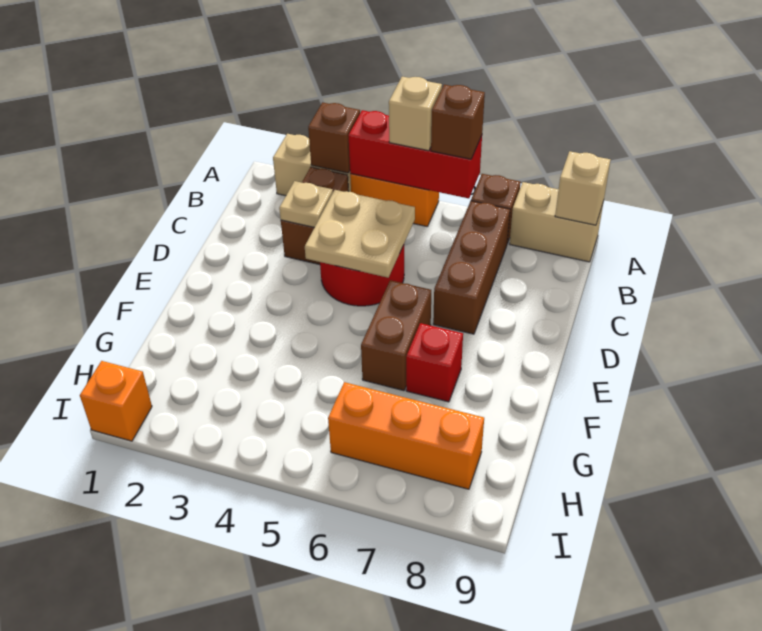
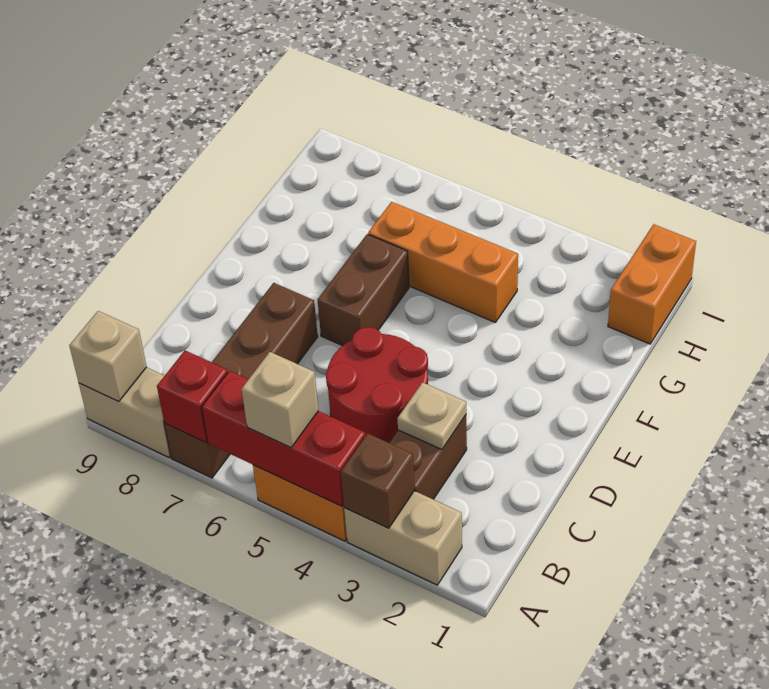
brown 1x1 brick [431,85,485,159] -> none
tan 2x2 plate [305,190,415,278] -> none
red 1x1 brick [406,323,463,402] -> red 1x1 brick moved to [157,351,228,443]
orange 1x3 brick [328,382,484,489] -> orange 1x3 brick moved to [368,202,518,322]
orange 1x1 brick [80,361,152,441] -> orange 1x2 brick [608,224,696,344]

